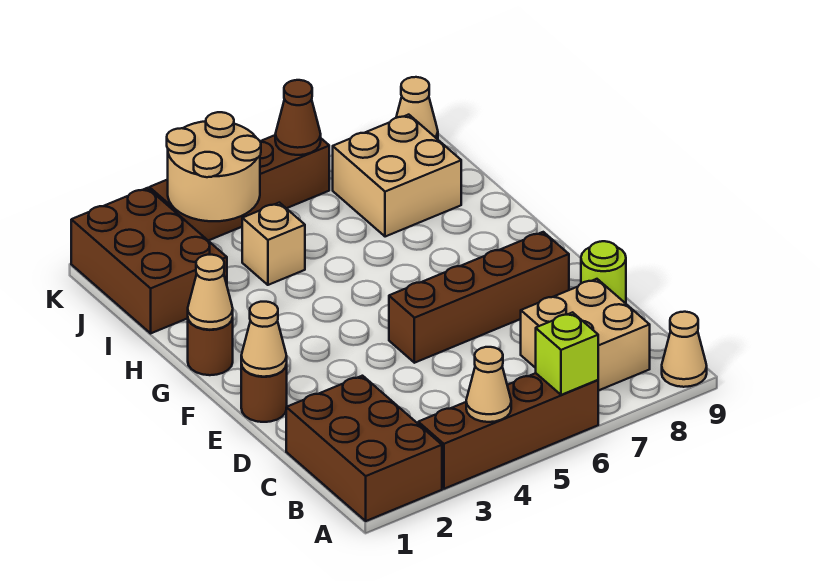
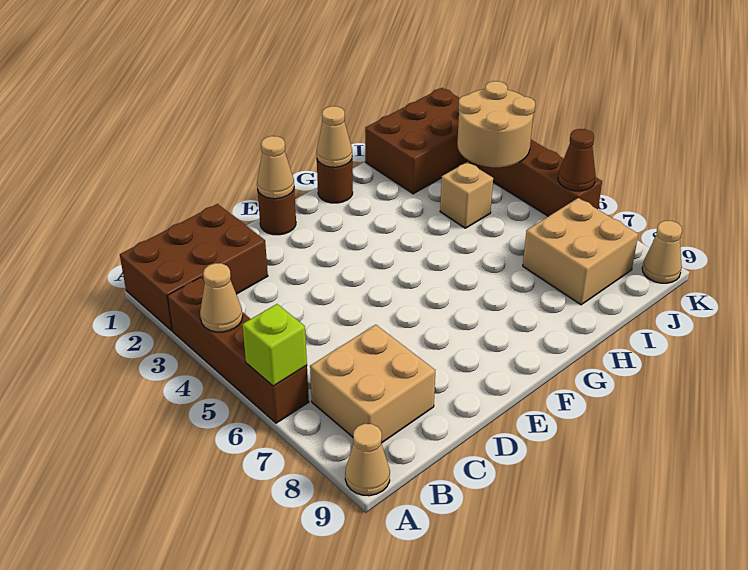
lime 1x1 round brick [581,241,626,303] -> none
brown 1x4 brick [389,232,569,363] -> none

